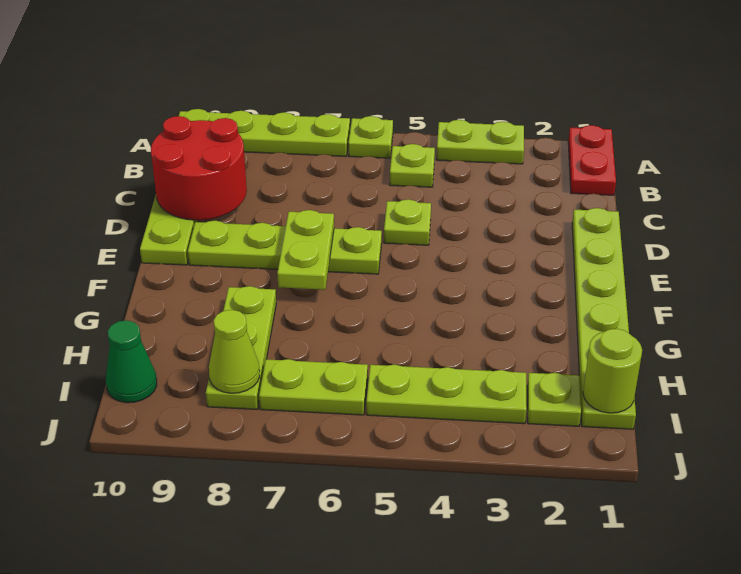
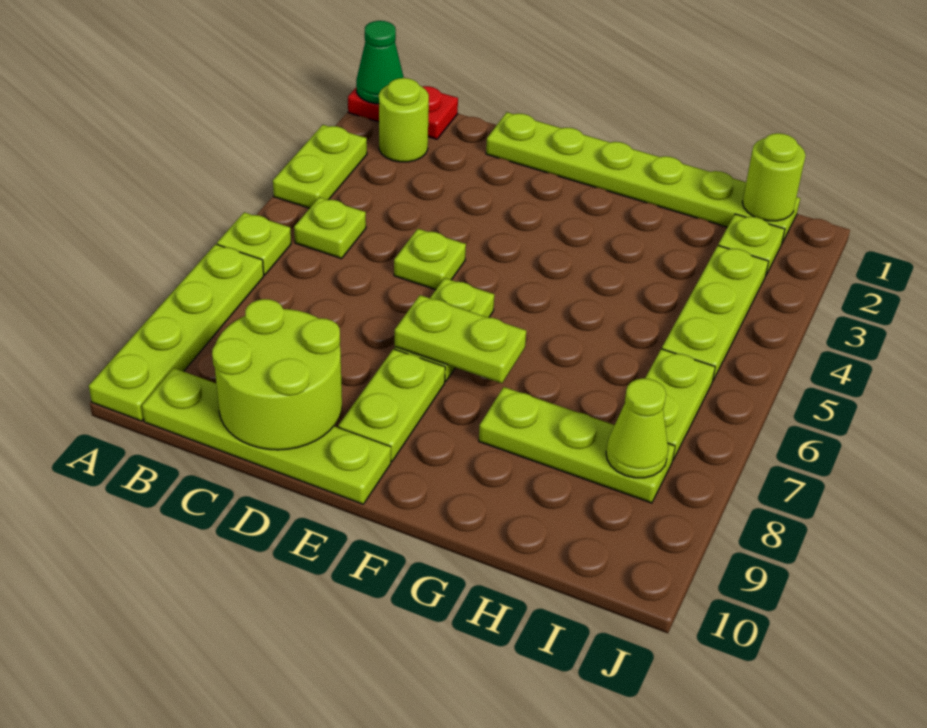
none -> lime 1x1 round brick [379,78,429,162]
red 2x2 round brick [151,116,247,220] -> lime 2x2 round brick [212,299,342,450]
green 1x1 cone [106,320,157,403] -> green 1x1 cone moved to [356,21,404,104]

